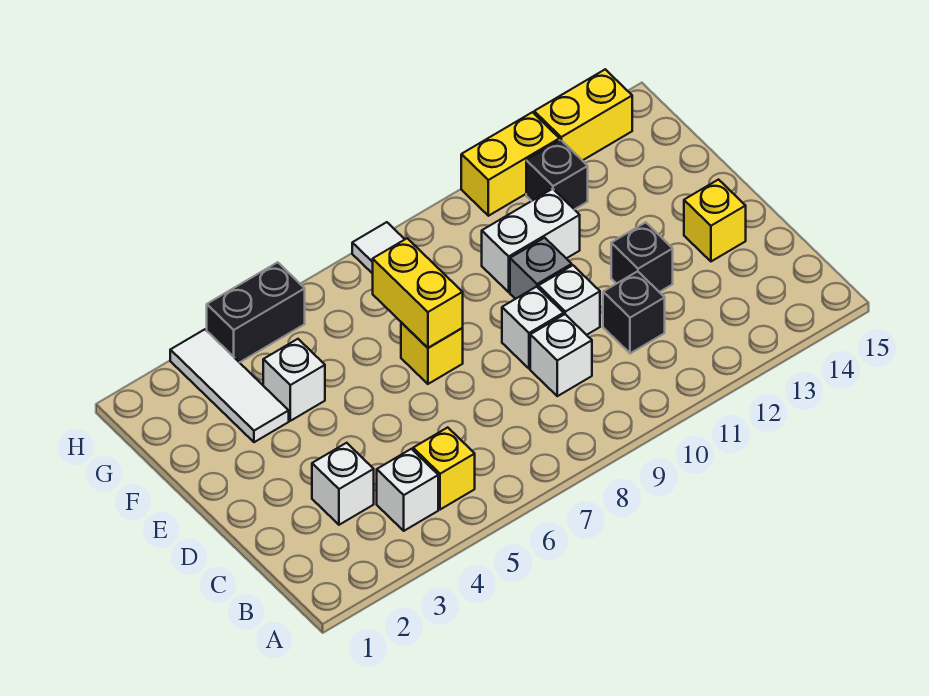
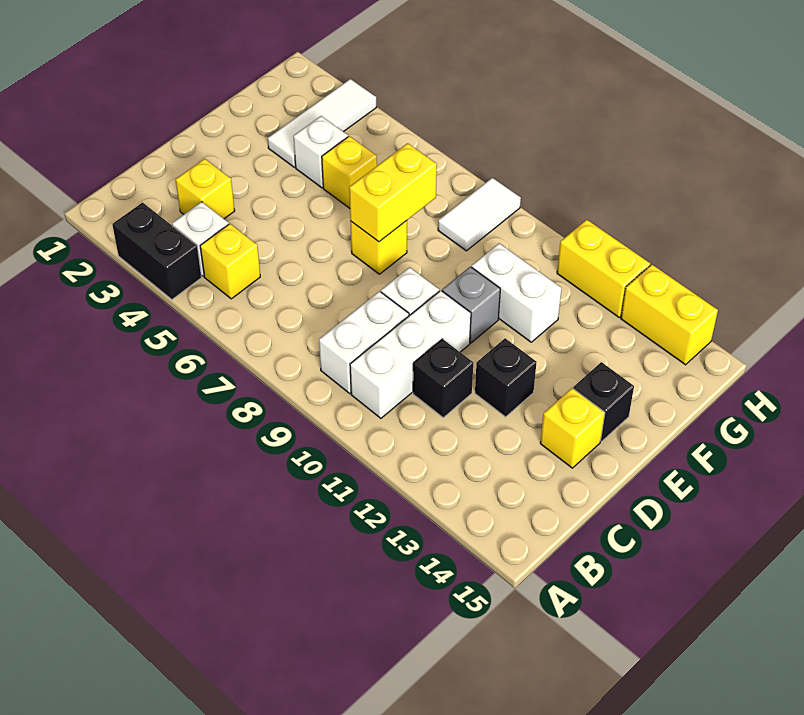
white 1x1 brick [312,443,374,525] -> yellow 1x1 brick [176,159,235,219]
white 1x1 brick [530,314,592,396] -> white 1x2 brick [319,291,409,393]
white 1x1 brick [538,265,600,335] -> white 1x3 brick [350,291,471,418]
none -> yellow 1x1 brick [322,136,377,208]
black 1x1 brick [526,140,588,210] -> black 1x1 brick moved to [573,362,634,441]
black 1x2 brick [207,262,305,363] -> black 1x2 brick moved to [112,203,202,299]

